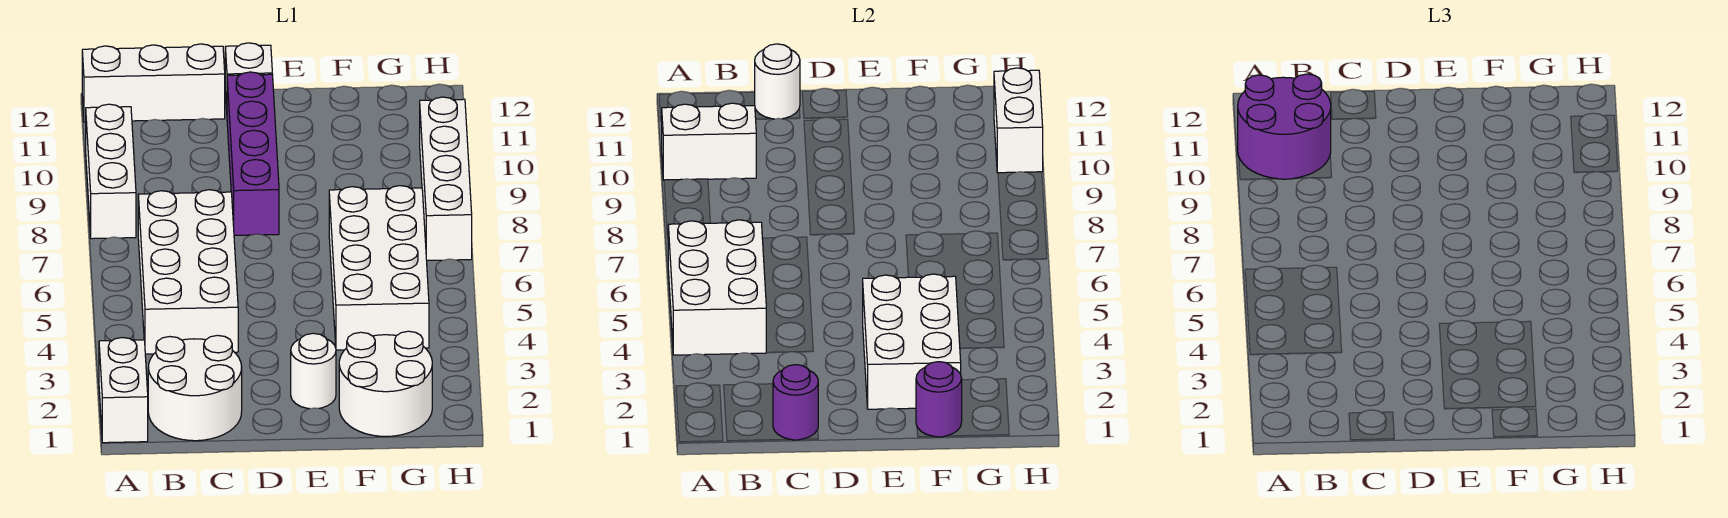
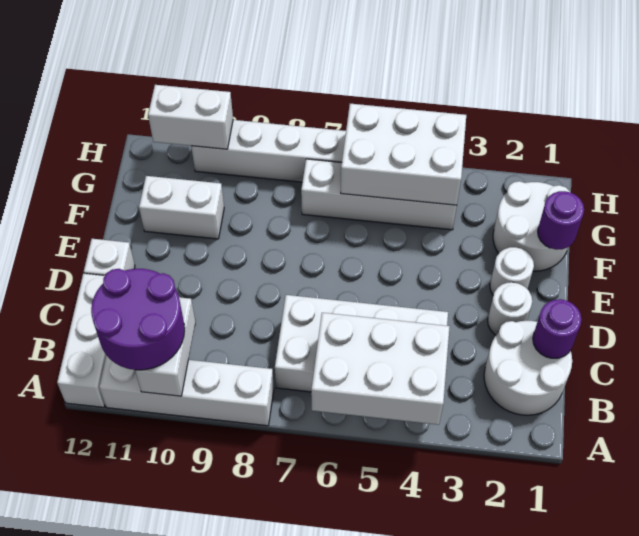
white 1x2 brick [99,338,148,443] -> white 1x2 brick moved to [139,176,224,239]
white 1x3 brick [86,104,136,239] -> white 1x4 brick [99,355,274,426]
white 1x1 round brick [755,44,800,119] -> white 1x1 round brick moved to [488,282,532,335]
purple 1x4 brick [227,72,279,235] -> none
white 2x3 brick [863,274,961,409] -> white 2x3 brick moved to [341,104,466,205]
white 2x4 brick [329,186,429,350] -> white 1x4 brick [301,159,457,230]

